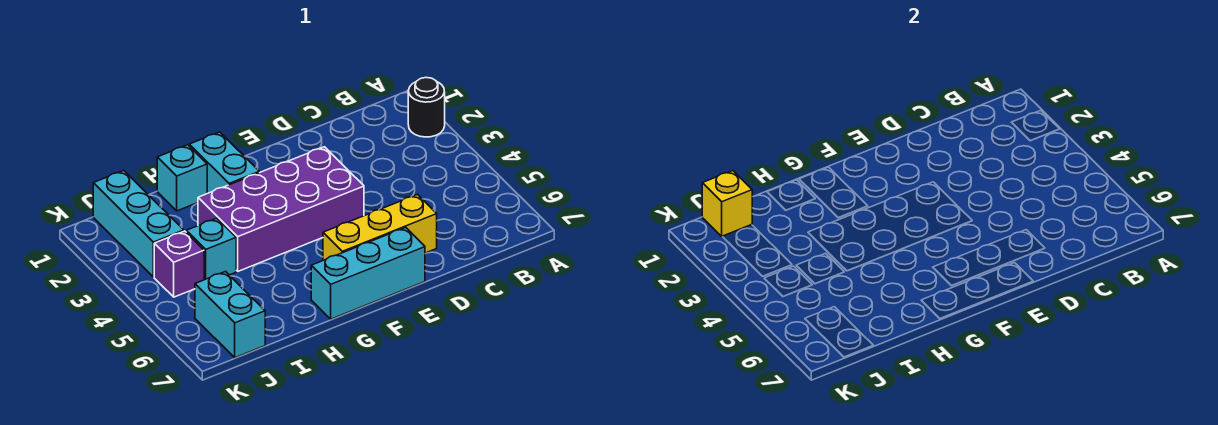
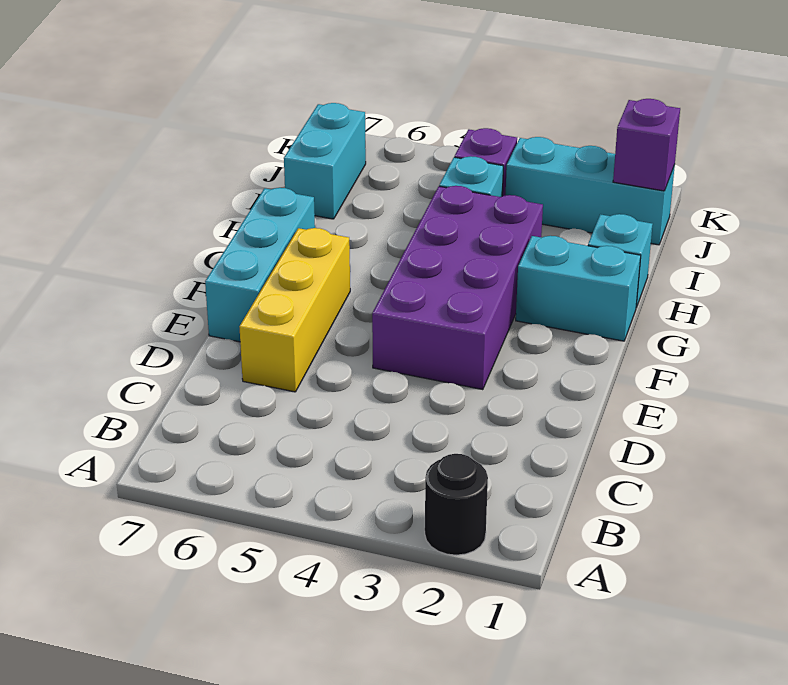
yellow 1x1 brick [702,171,752,236] -> purple 1x1 brick [613,99,680,191]
cyan 1x2 brick [195,272,265,358] -> cyan 1x2 brick turned to [284,103,366,219]

